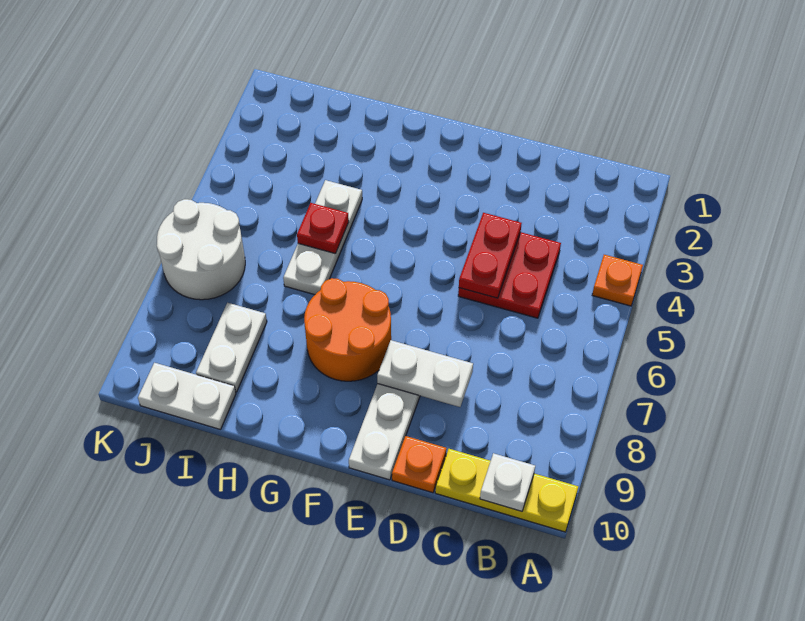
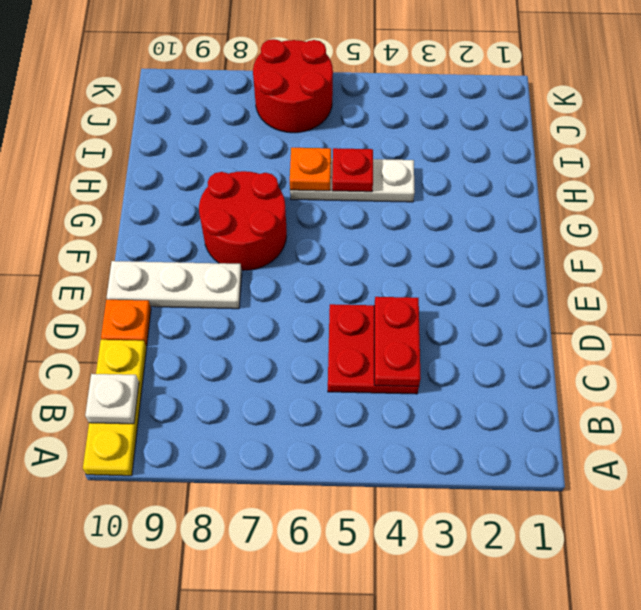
orange 1x1 plate [592,255,643,306] -> orange 1x1 plate moved to [290,148,331,191]
red 1x2 plate [459,213,522,298] -> red 1x2 plate turned to [374,297,421,386]
white 1x2 plate [377,340,473,407] -> none
orange 2x2 round brick [304,278,391,381] -> red 2x2 round brick [199,171,287,271]
white 1x2 plate [196,303,267,392] -> none
white 1x2 plate [138,363,236,430] -> none
white 2x2 round brick [157,199,245,300] -> red 2x2 round brick [253,39,333,133]

